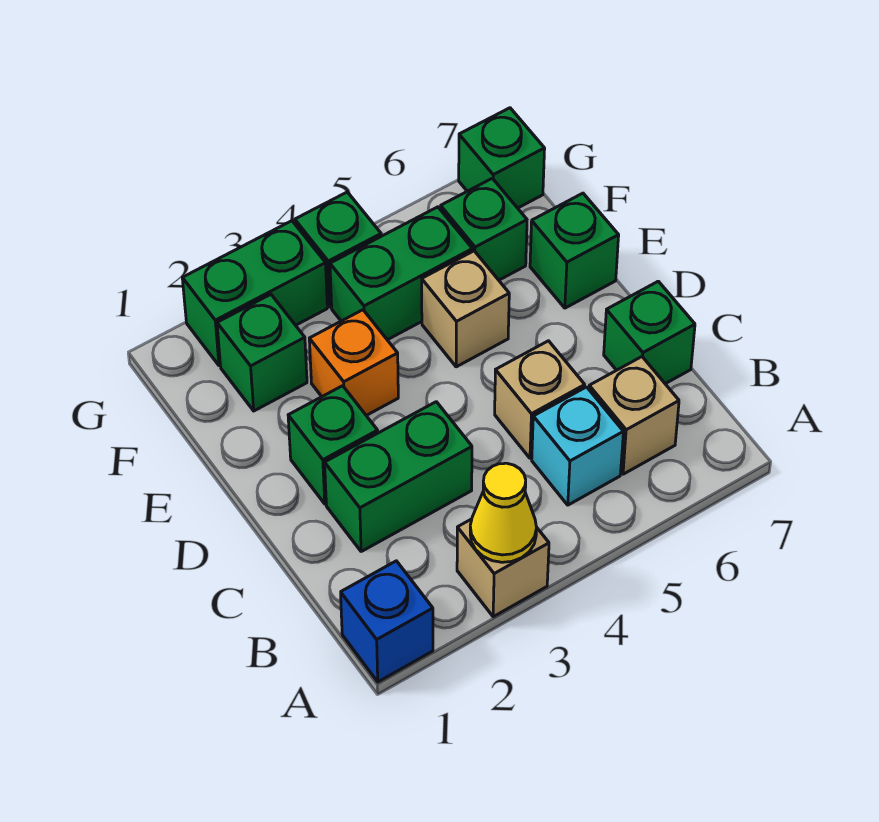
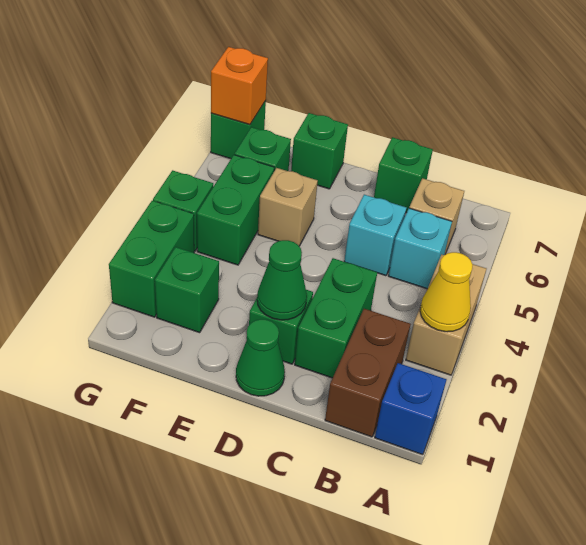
tan 1x1 brick [457,519,549,617] -> tan 1x2 brick [406,255,486,375]
none -> brown 1x2 brick [325,309,411,437]
tan 1x1 brick [495,341,585,458] -> cyan 1x1 brick [344,195,406,276]
none -> green 1x1 cone [236,319,285,396]
none -> green 1x1 cone [257,240,307,320]
orange 1x1 brick [309,310,398,415] -> orange 1x1 brick moved to [211,47,268,125]

